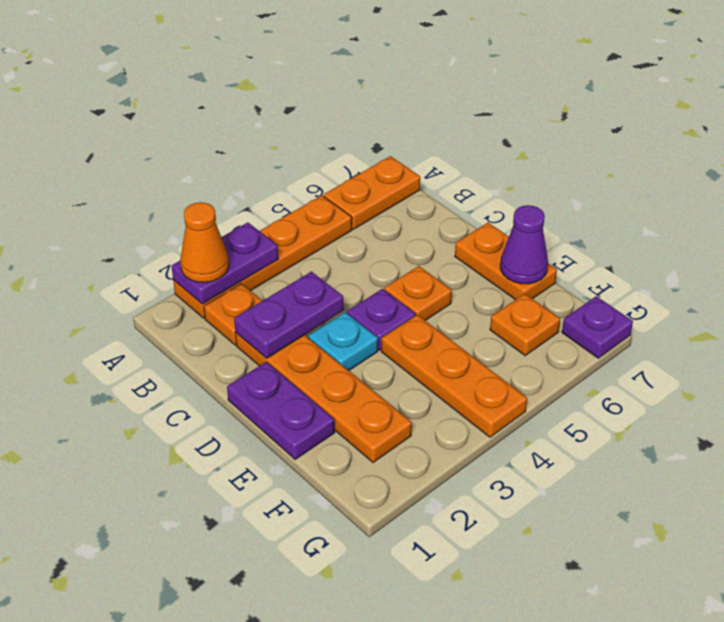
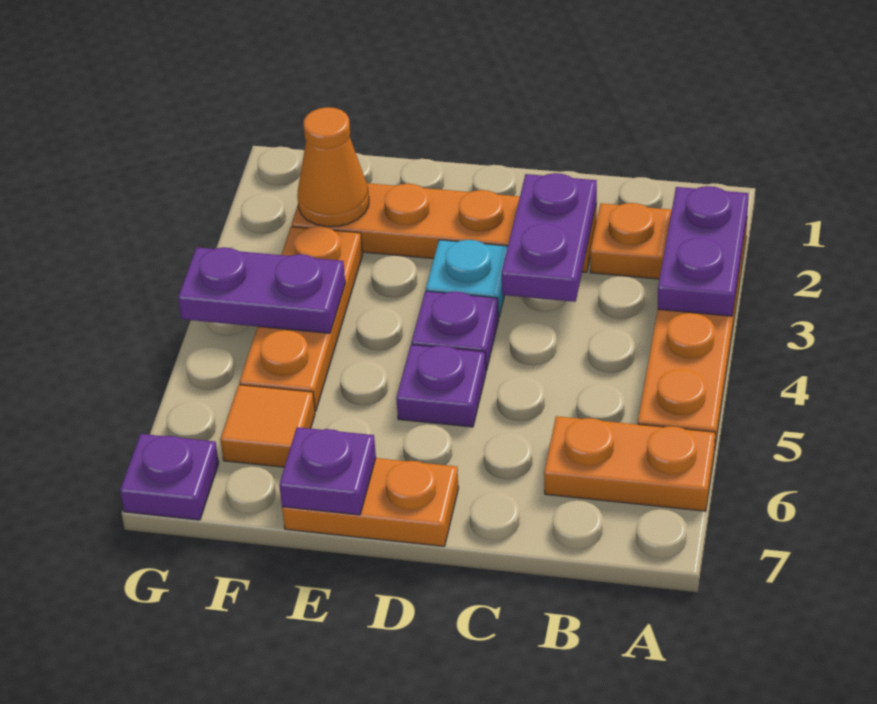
orange 1x1 cone [180,202,229,282] -> orange 1x1 cone moved to [297,107,369,227]
orange 1x2 plate [324,156,420,229] -> orange 1x2 plate turned to [544,416,715,511]
purple 1x2 plate [227,362,335,460] -> purple 1x2 plate moved to [178,247,345,333]
orange 1x1 plate [384,266,452,320] -> purple 1x1 plate [396,345,486,427]
orange 1x3 plate [381,315,527,437] -> orange 1x3 plate turned to [239,226,363,411]
purple 1x1 cone [500,205,548,284] -> purple 1x1 plate [279,427,376,515]
orange 1x1 plate [490,294,560,356] -> orange 1x1 tile [220,385,315,467]

